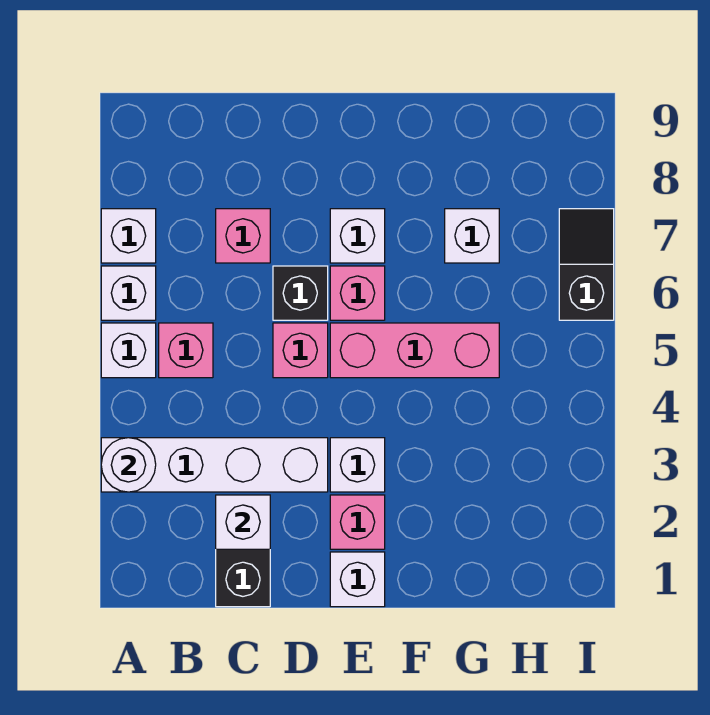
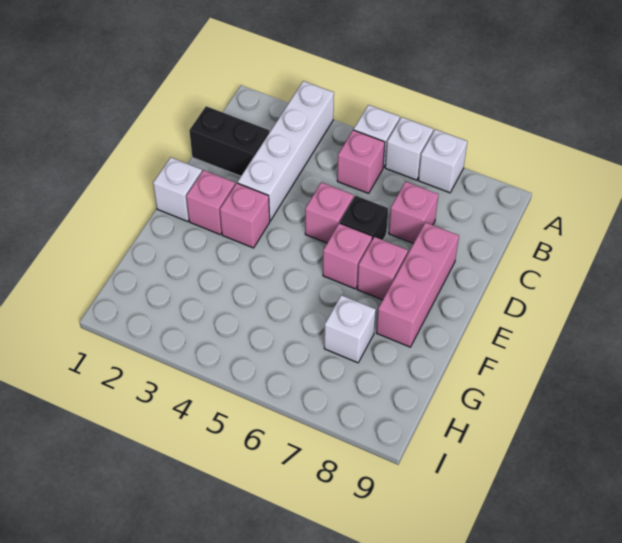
white 1x1 round brick [101,438,156,492] -> none
white 1x1 brick [216,495,270,549] -> none
white 1x1 brick [330,438,385,492] -> pink 1x1 brick [220,183,270,248]
pink 1x3 brick [330,323,499,378] -> pink 1x3 brick moved to [376,222,459,347]
white 1x1 brick [330,209,385,263] -> pink 1x1 brick [357,237,408,300]
black 1x2 slope [559,209,614,320] -> none

